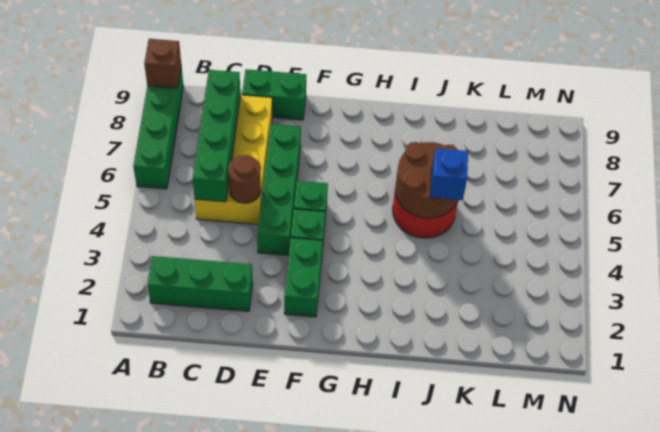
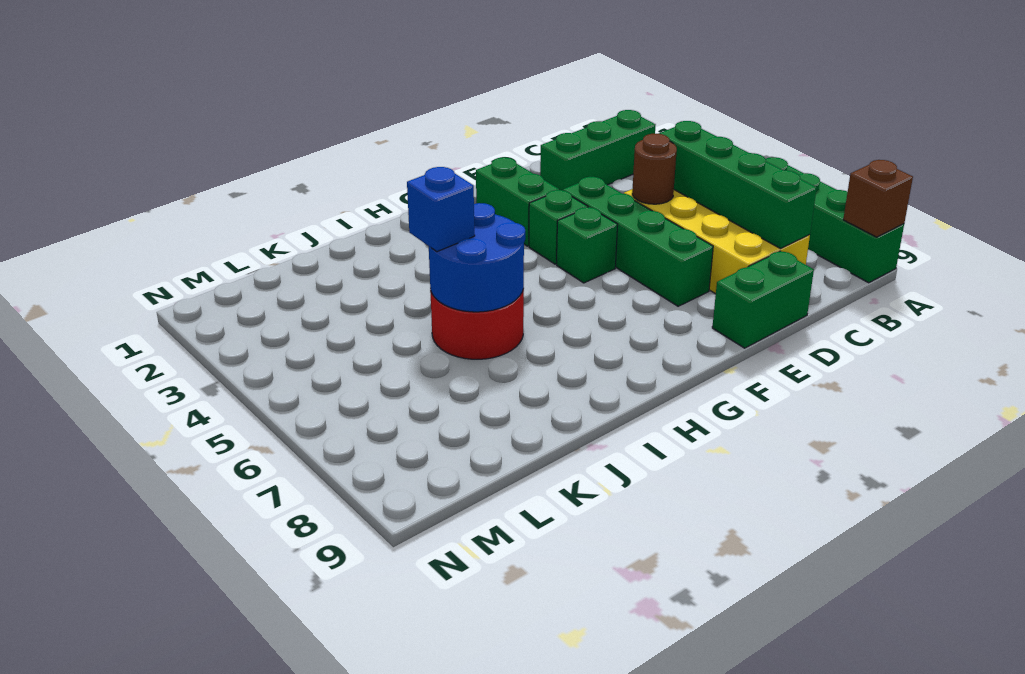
brown 2x2 round brick [395,142,458,218] -> blue 2x2 round brick [429,203,525,312]

